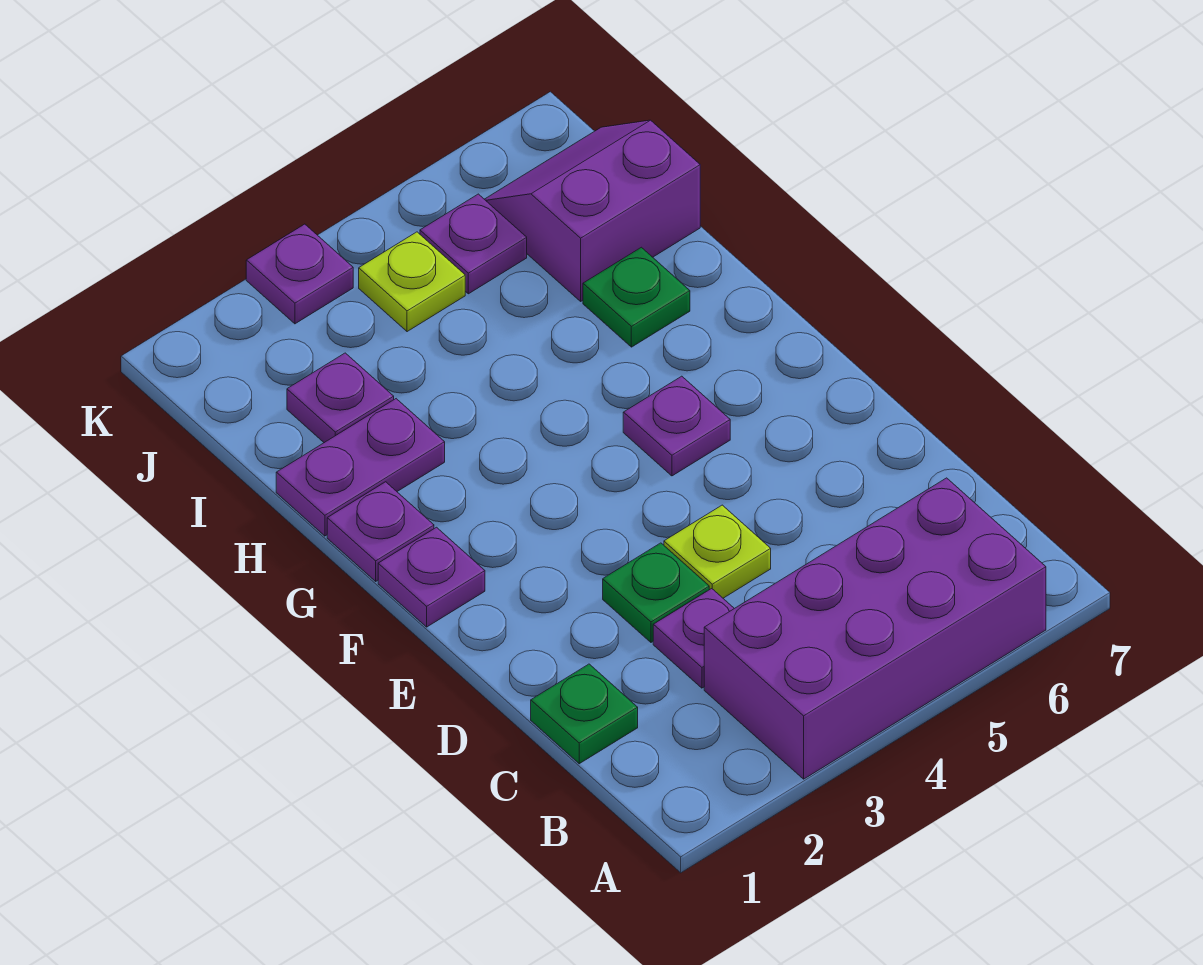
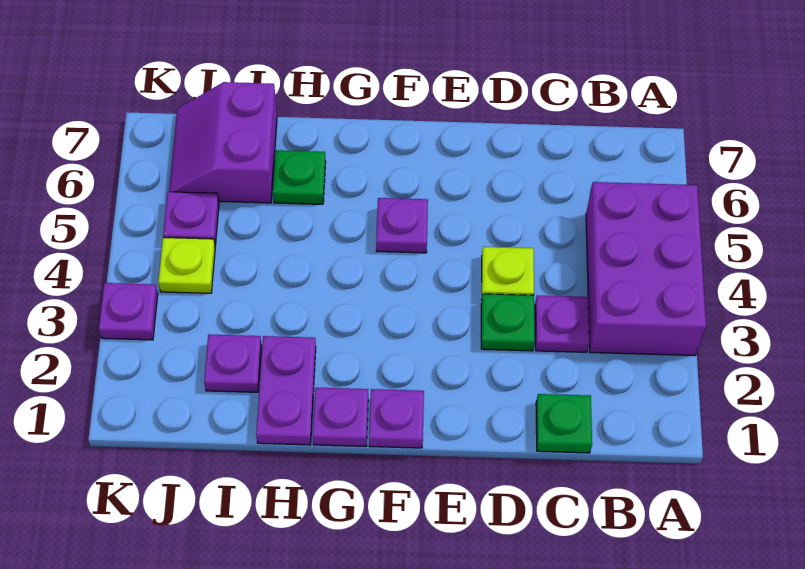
purple 2x4 brick [704,478,1046,779] -> purple 2x3 brick [586,182,706,356]

